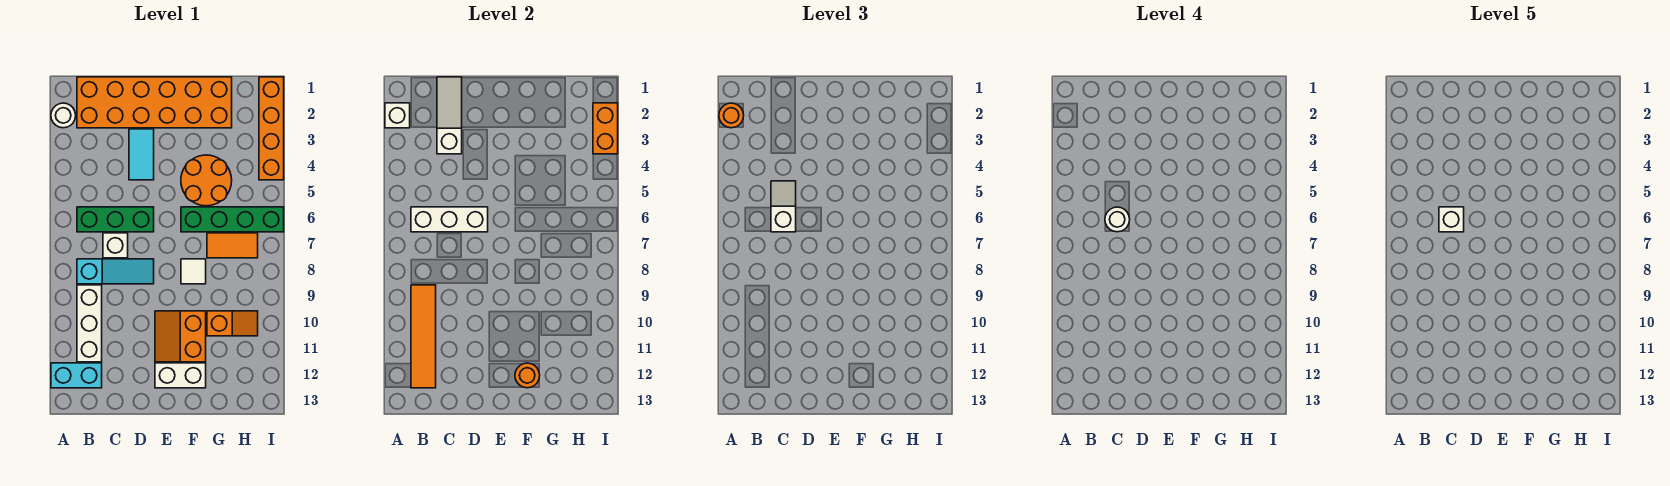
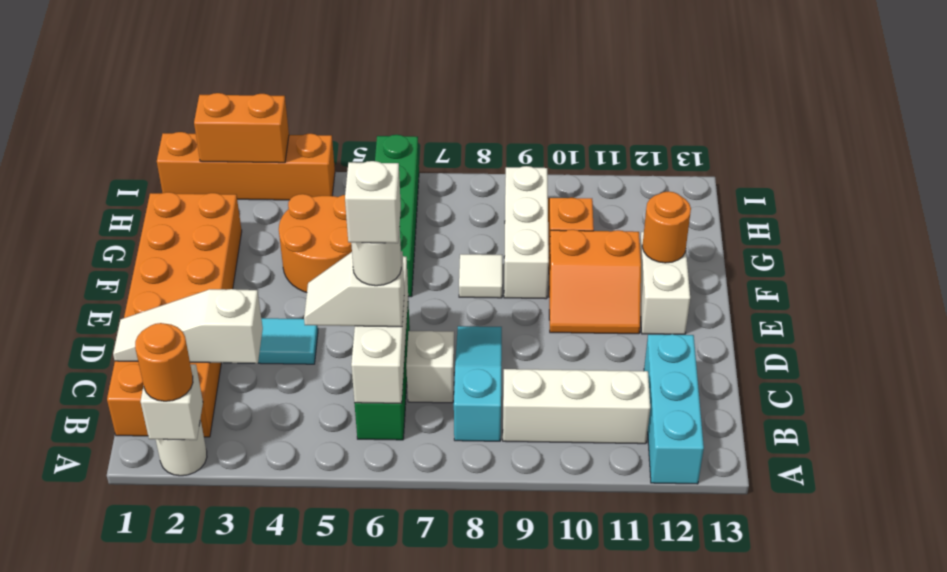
cyan 1x2 brick [51,363,102,388] -> cyan 1x3 brick [644,334,704,484]
orange 1x4 tile [411,285,436,388] -> none
none -> white 1x3 brick [504,166,549,299]
orange 1x2 tile [207,233,258,258] -> none

